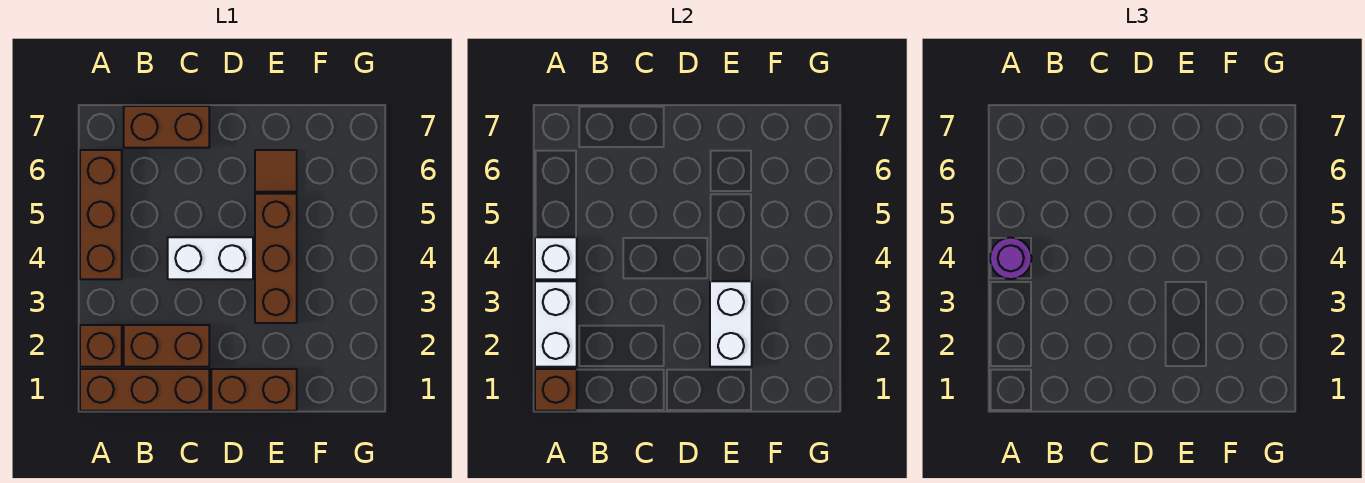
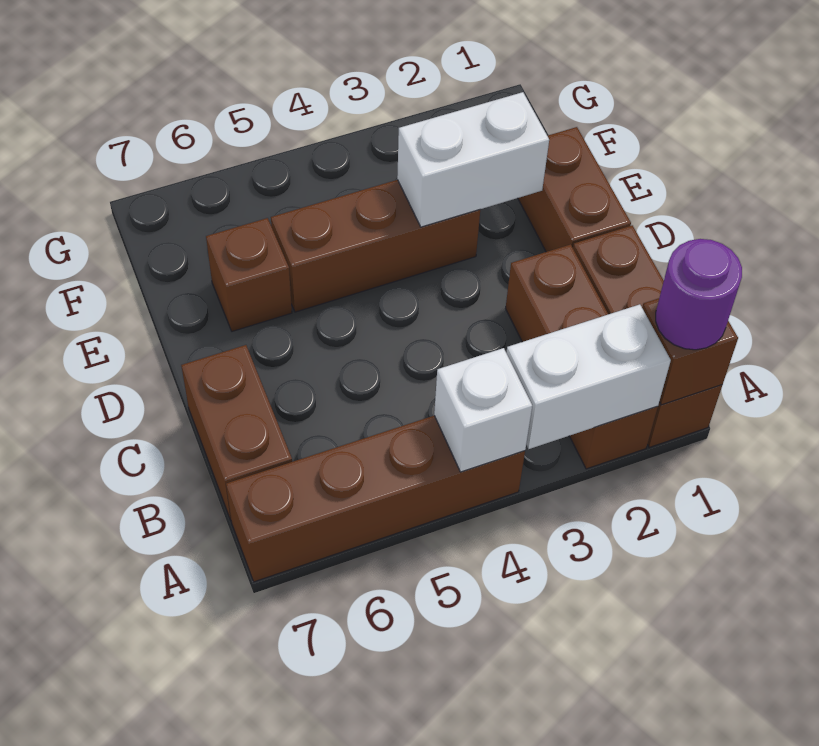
brown 1x3 brick [80,150,122,279] -> brown 1x4 brick [226,416,525,582]
purple 1x1 round brick [990,238,1032,279] -> purple 1x1 round brick moved to [656,239,742,350]
white 1x2 brick [168,237,253,279] -> none
brown 1x1 tile [255,150,297,192] -> brown 1x1 brick [206,218,292,331]

